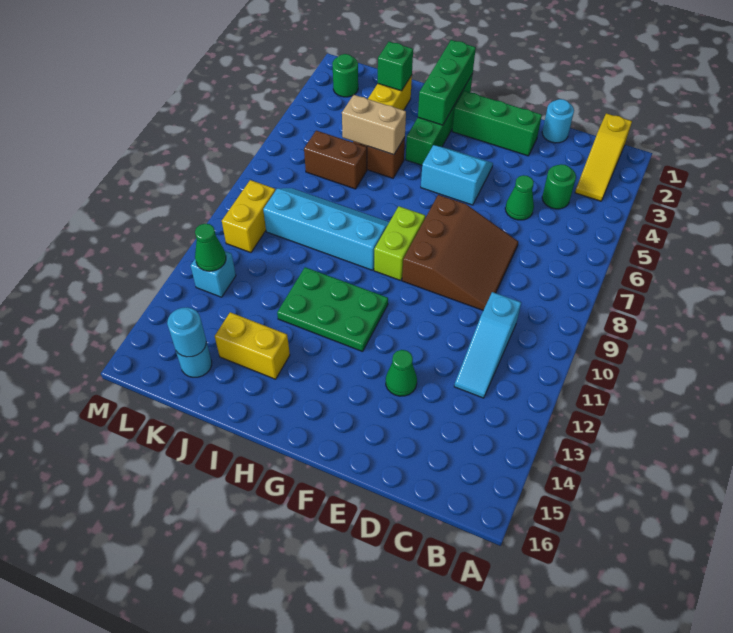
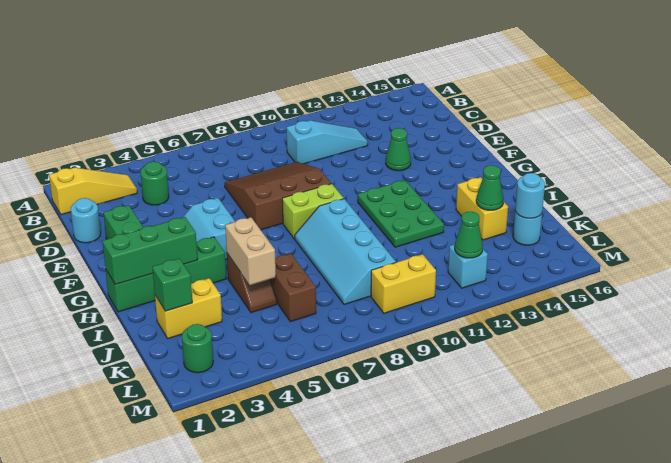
green 1x1 cone [505,175,534,220] -> green 1x1 cone moved to [476,165,504,210]

